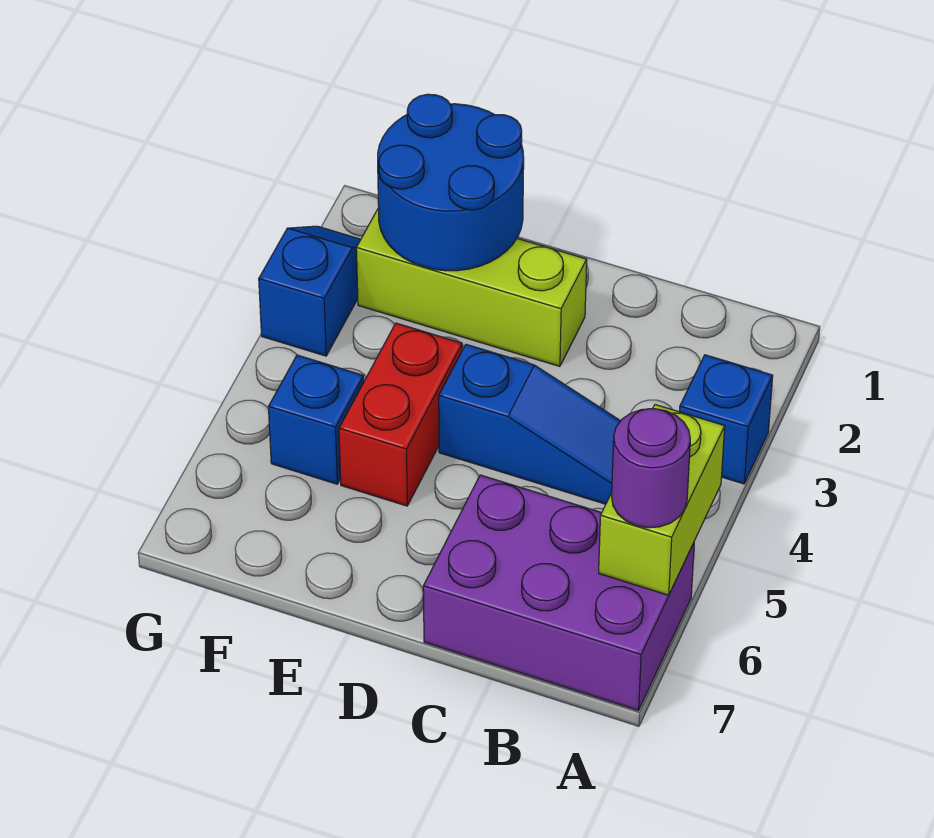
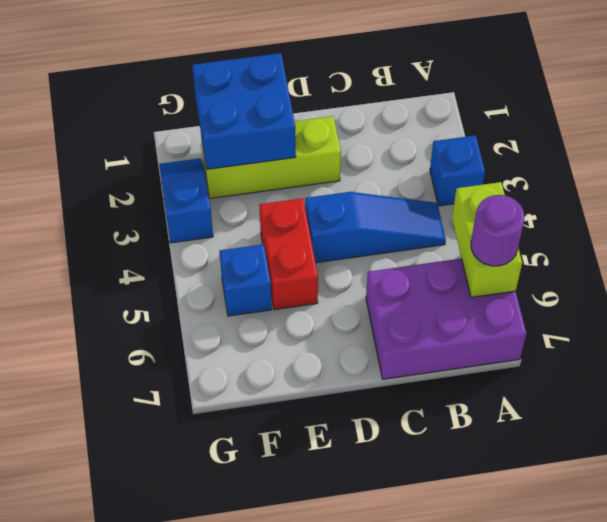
blue 2x2 round brick [378,94,524,271] -> blue 2x2 brick [192,53,296,169]

